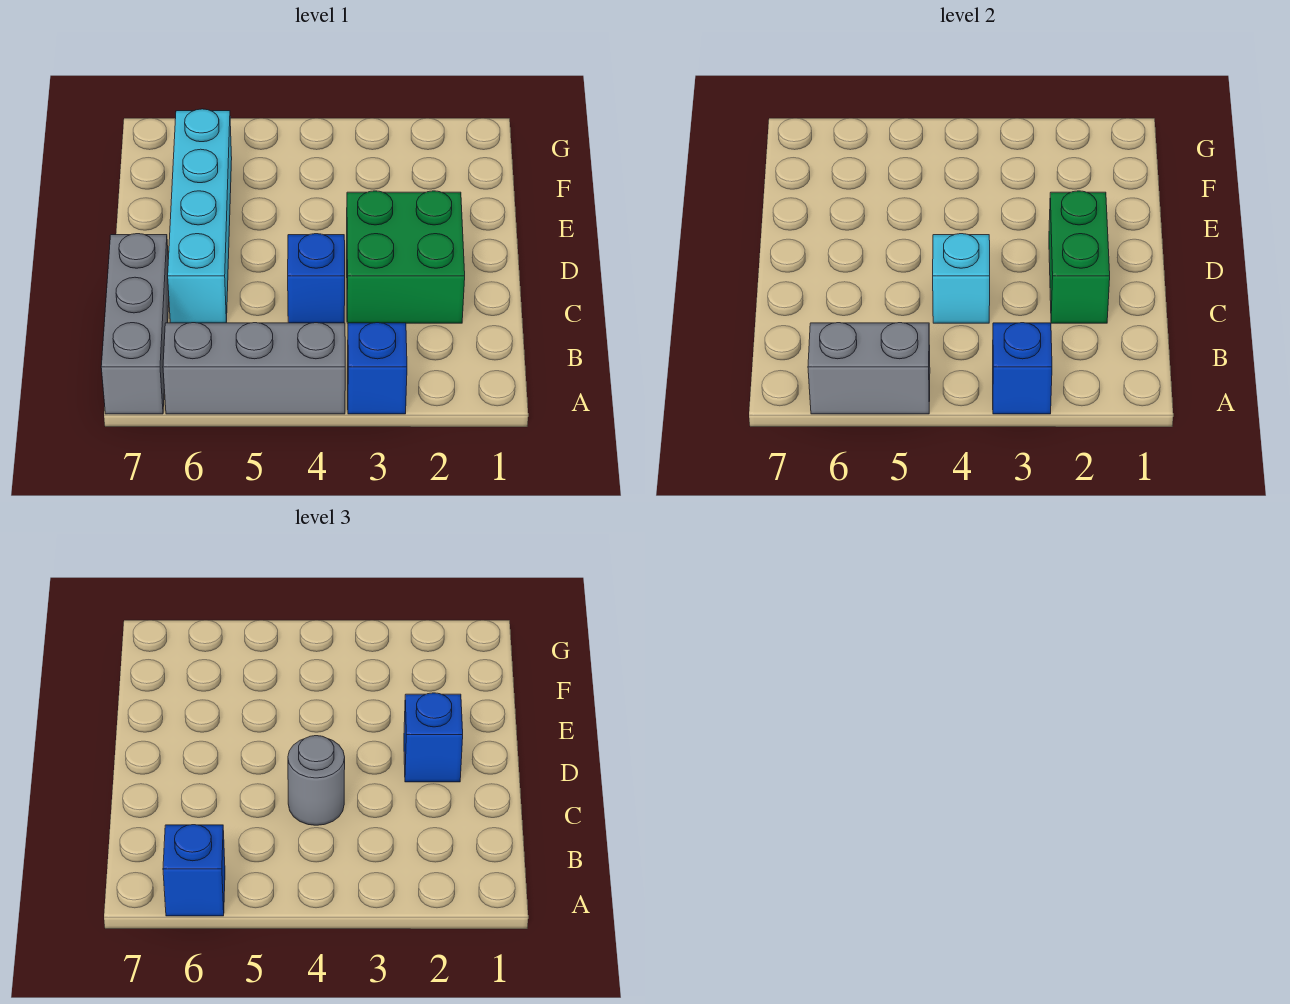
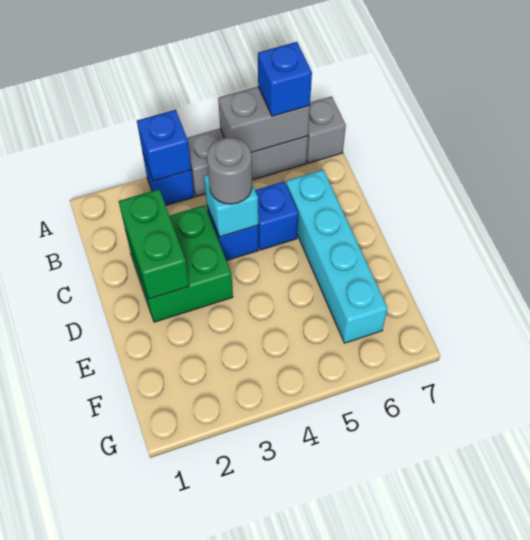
grey 1x3 brick [101,234,169,414] -> grey 1x1 brick [307,96,346,163]
blue 1x1 brick [404,693,463,782] -> blue 1x1 brick moved to [255,181,298,250]

